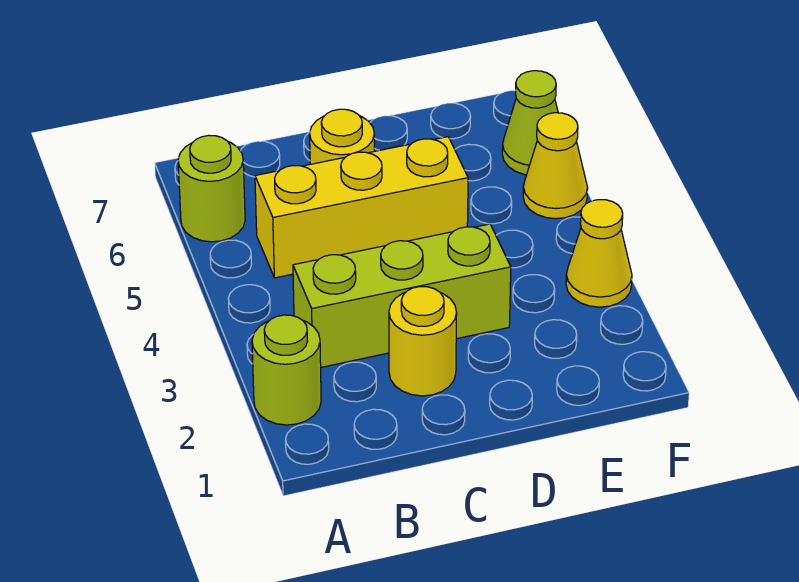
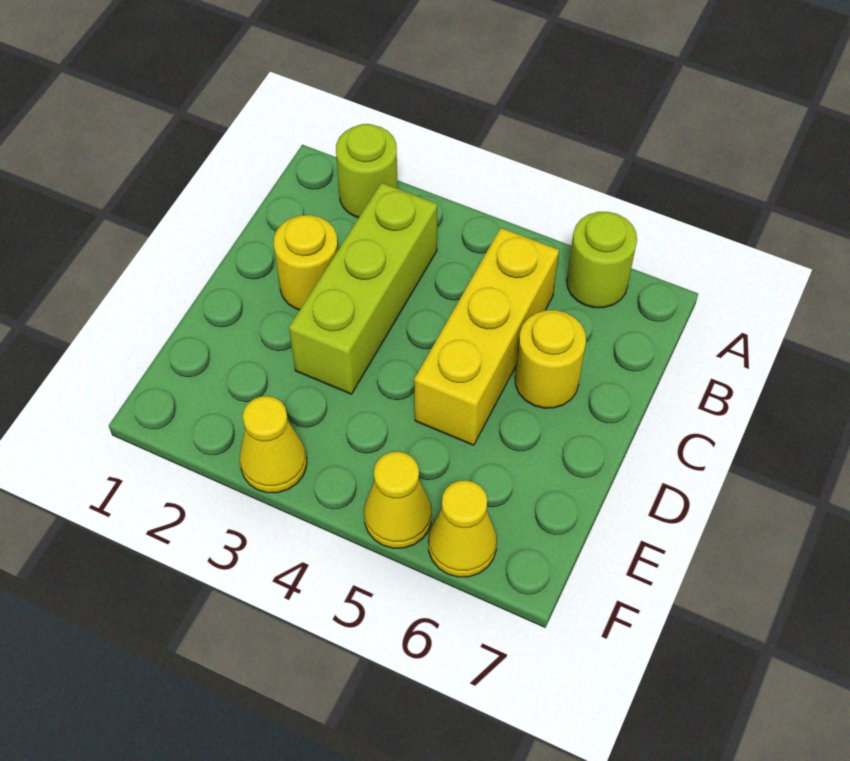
lime 1x1 cone [502,71,558,175] -> yellow 1x1 cone [429,480,497,577]

